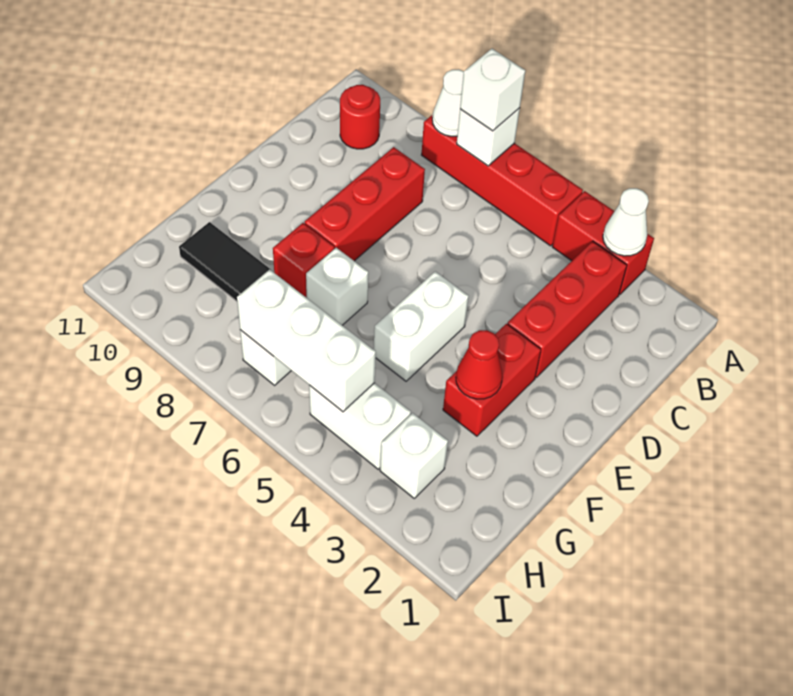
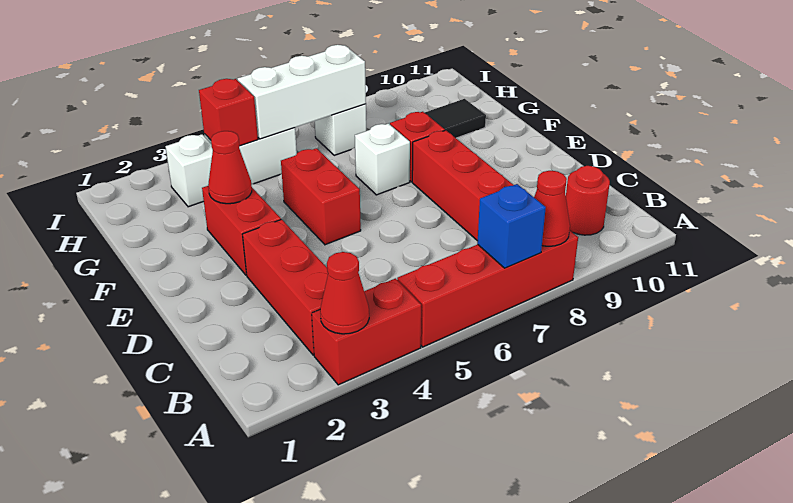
white 1x1 cone [603,188,649,256] -> red 1x1 cone [320,252,369,334]
white 1x1 brick [457,108,520,166] -> blue 1x1 brick [477,184,546,268]
white 1x1 brick [460,49,525,131] -> none
white 1x1 cone [432,69,464,136] -> red 1x1 cone [534,171,570,246]
white 1x2 brick [374,271,469,381] -> red 1x2 brick [281,148,361,245]
none -> red 1x1 brick [199,79,258,146]

